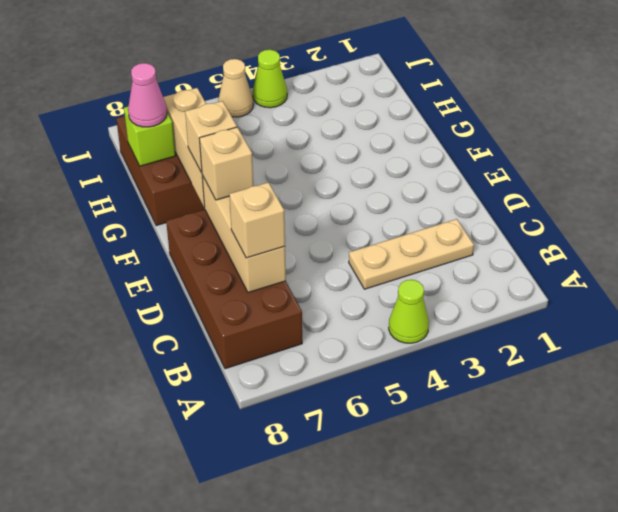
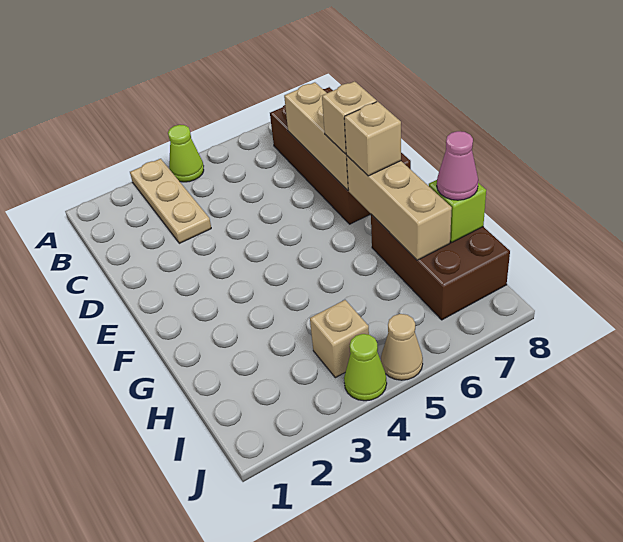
tan 1x3 plate [349,219,474,289] -> tan 1x3 plate turned to [130,159,211,243]
tan 1x1 brick [229,182,285,258] -> tan 1x1 brick moved to [310,300,369,378]

